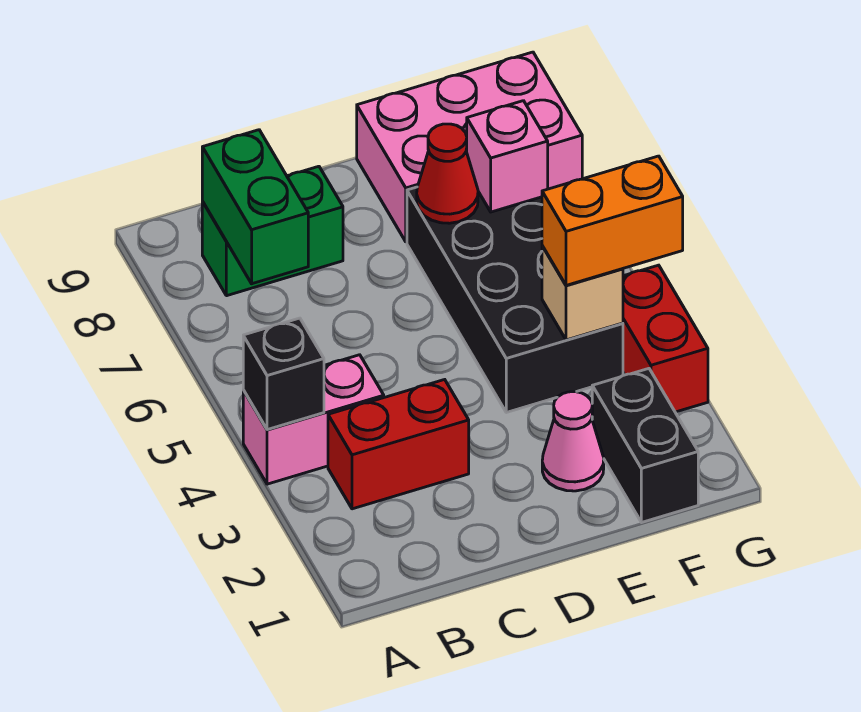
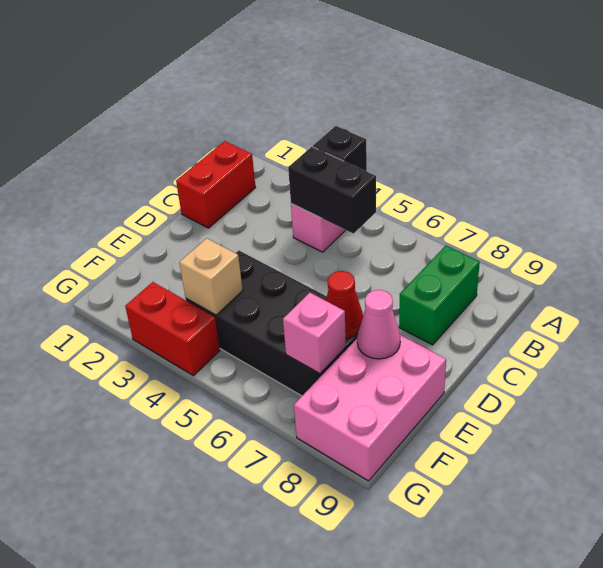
red 1x2 brick [328,380,469,509] -> red 1x2 brick moved to [176,141,255,228]
green 1x2 brick [202,130,308,284] -> none
pink 1x1 cone [542,392,604,491] -> pink 1x1 cone moved to [357,290,400,359]
black 1x2 brick [592,369,698,522] -> black 1x2 brick moved to [288,147,376,234]
orange 1x2 brick [542,156,683,285] -> none

